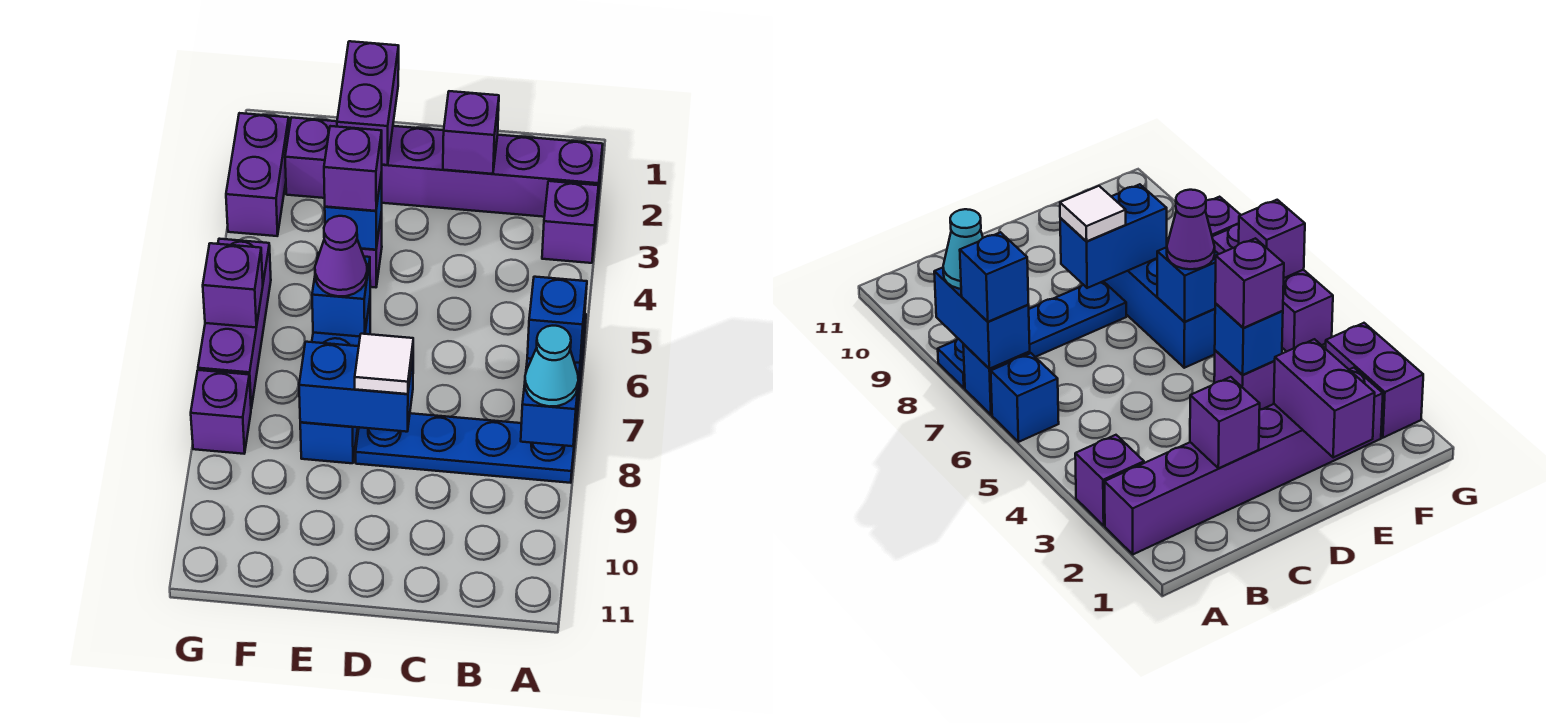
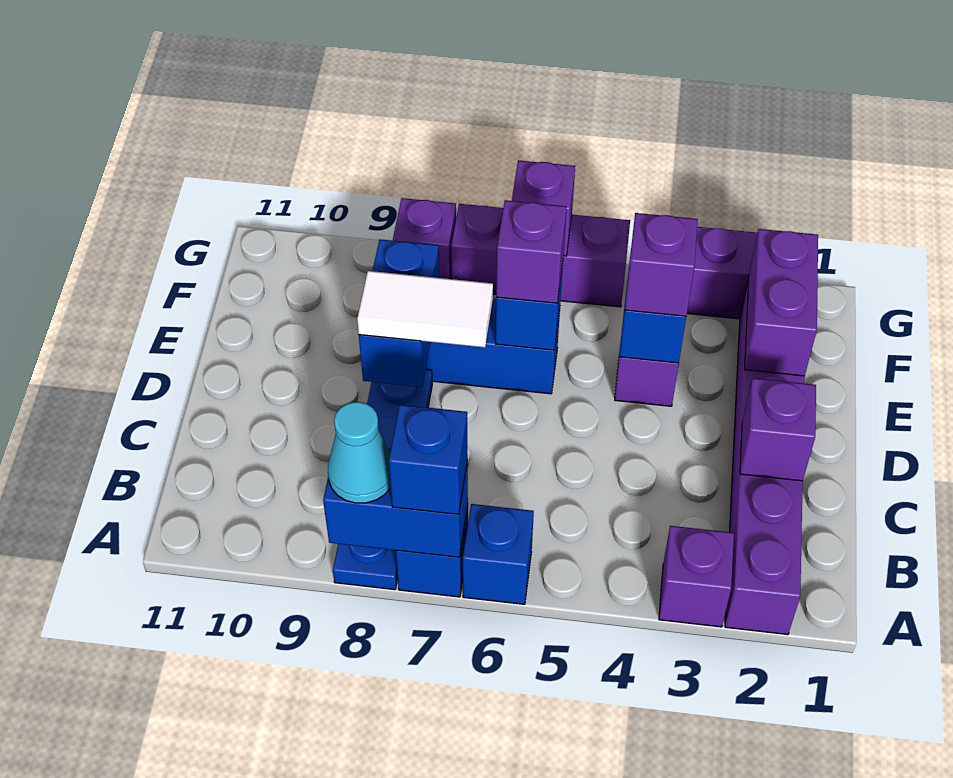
white 1x1 tile [355,334,413,394] -> white 1x2 tile [357,271,493,348]
purple 1x2 brick [337,41,399,165] -> purple 1x2 brick turned to [745,229,818,376]
purple 1x1 cone [315,216,367,296] -> purple 1x1 brick [496,200,567,303]

